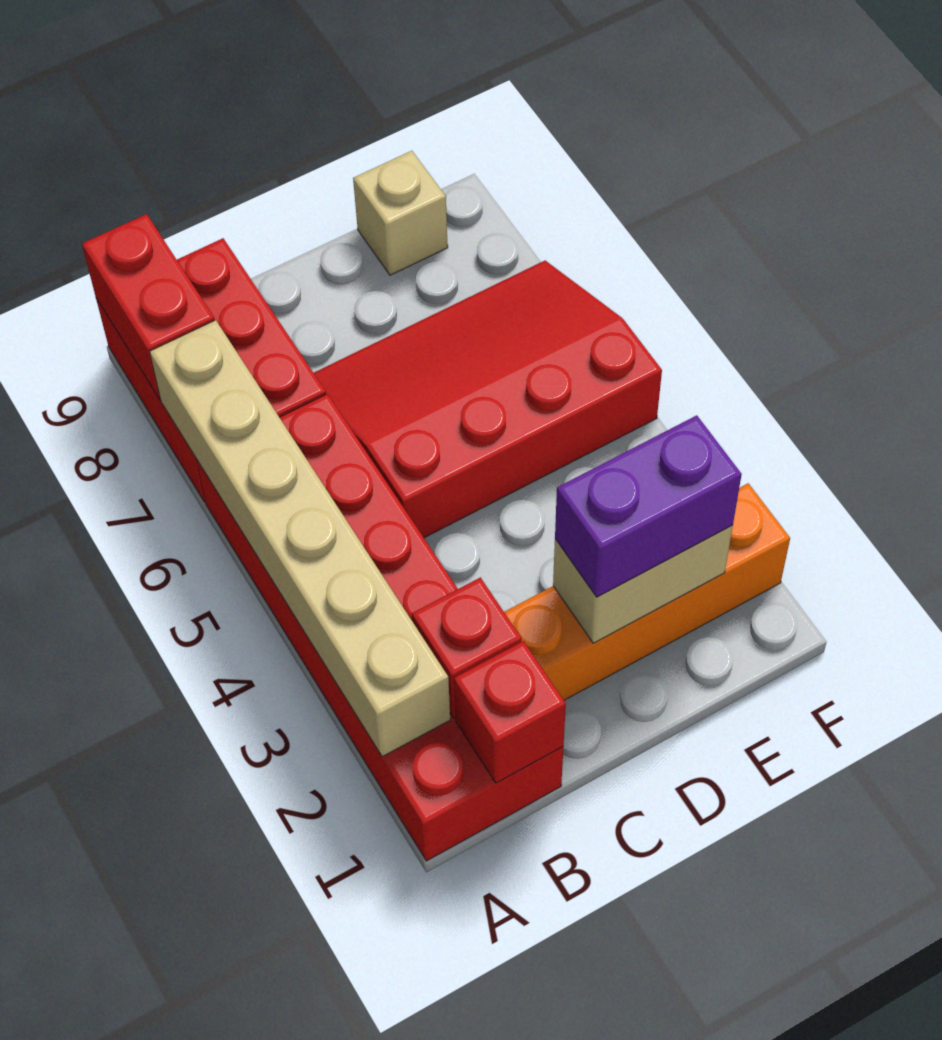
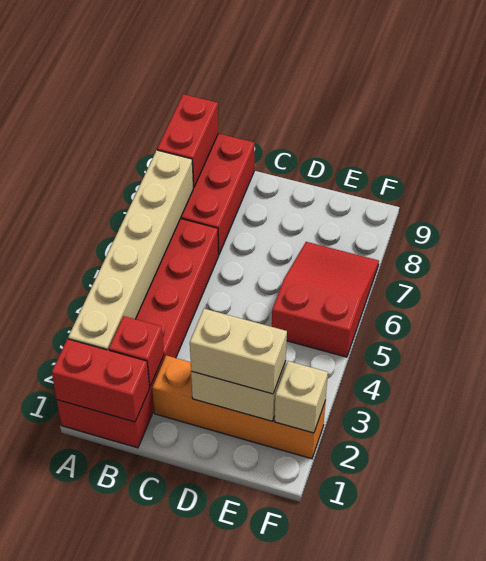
red 1x1 brick [454,641,566,783] -> red 1x2 brick [52,339,150,422]
red 3x4 slope [314,261,662,538] -> red 2x3 slope [272,242,379,357]
purple 1x2 brick [555,415,742,597] -> tan 1x2 brick [190,309,287,394]
tan 1x1 brick [353,151,448,275] -> tan 1x1 brick moved to [274,361,328,433]

